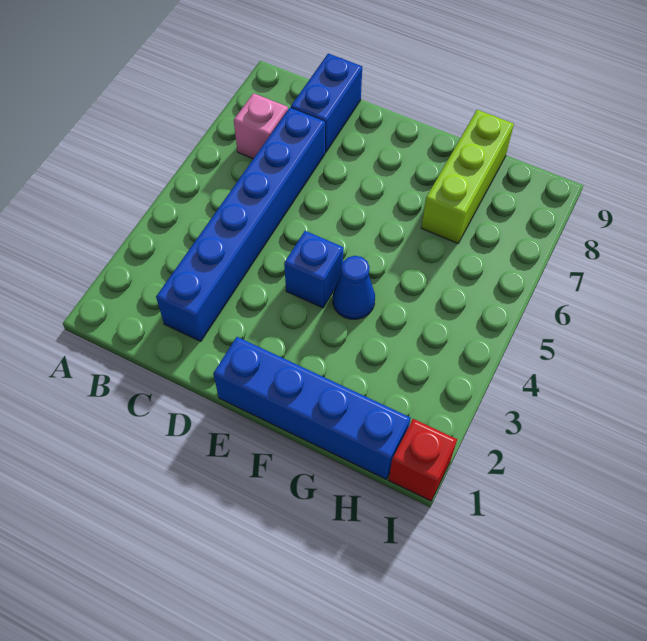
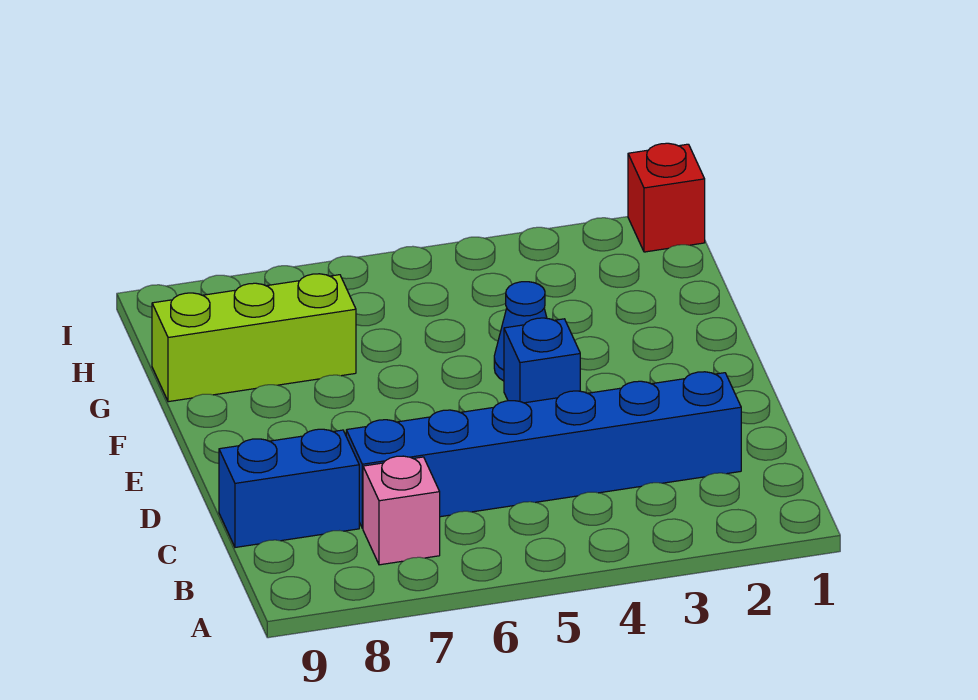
blue 1x4 brick [213,337,410,479] -> none

